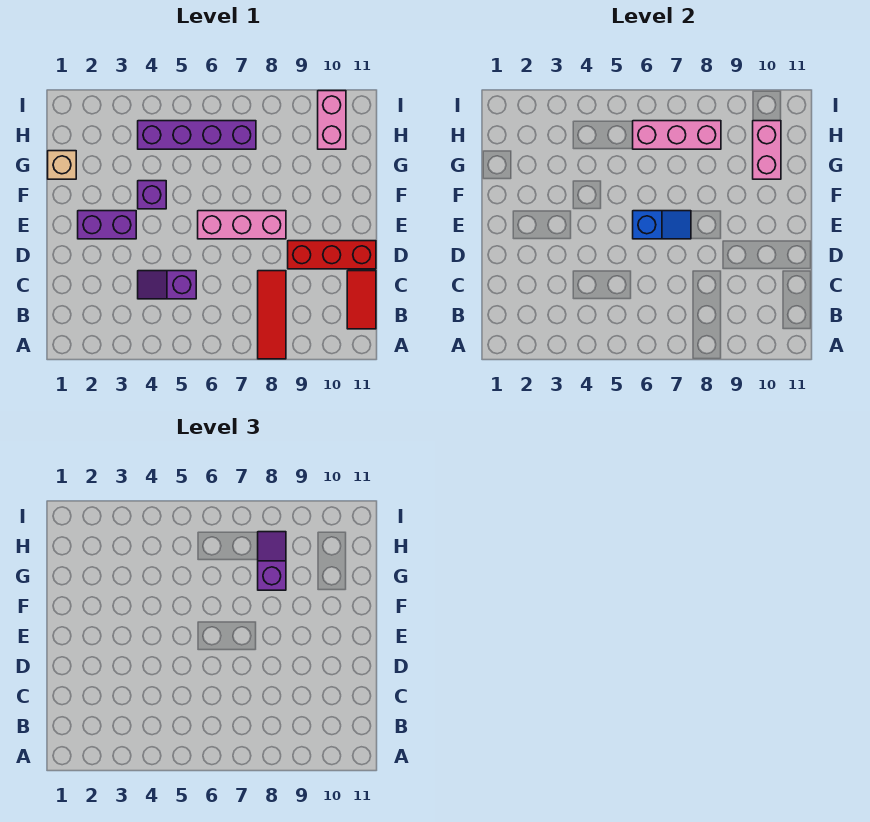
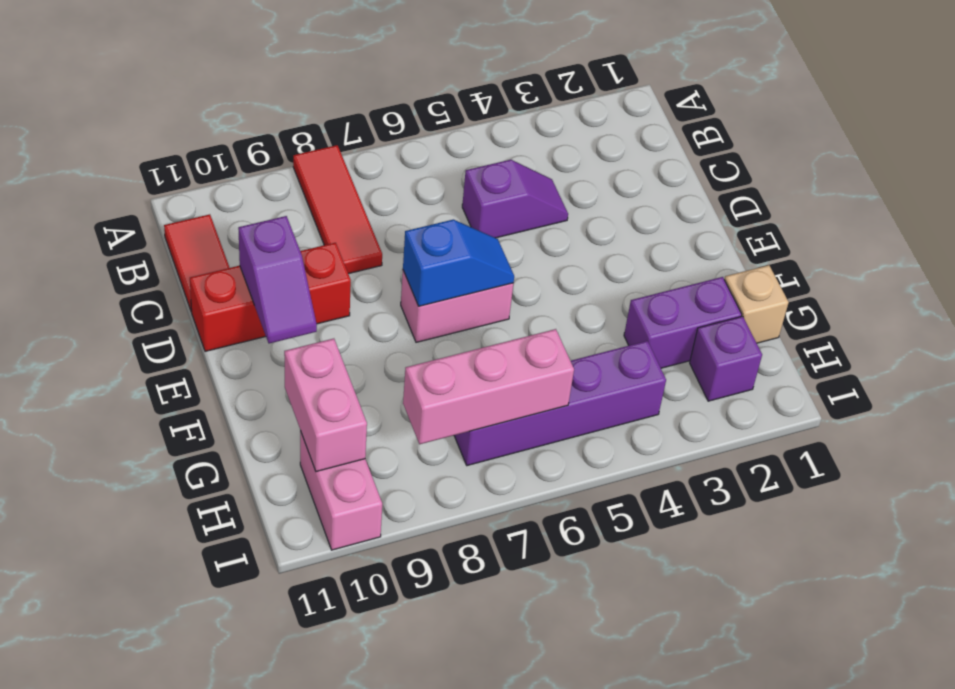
purple 1x2 brick [78,211,136,239] -> purple 1x2 brick moved to [624,277,742,368]
pink 1x3 brick [198,211,286,239] -> pink 1x2 brick [401,271,513,342]
blue 1x2 slope [633,211,691,239] -> blue 1x2 slope turned to [403,220,514,306]
purple 1x1 brick [138,181,166,209] -> purple 1x1 brick moved to [690,316,762,401]
purple 1x2 slope [258,532,286,590] -> purple 1x2 slope moved to [238,216,317,343]

